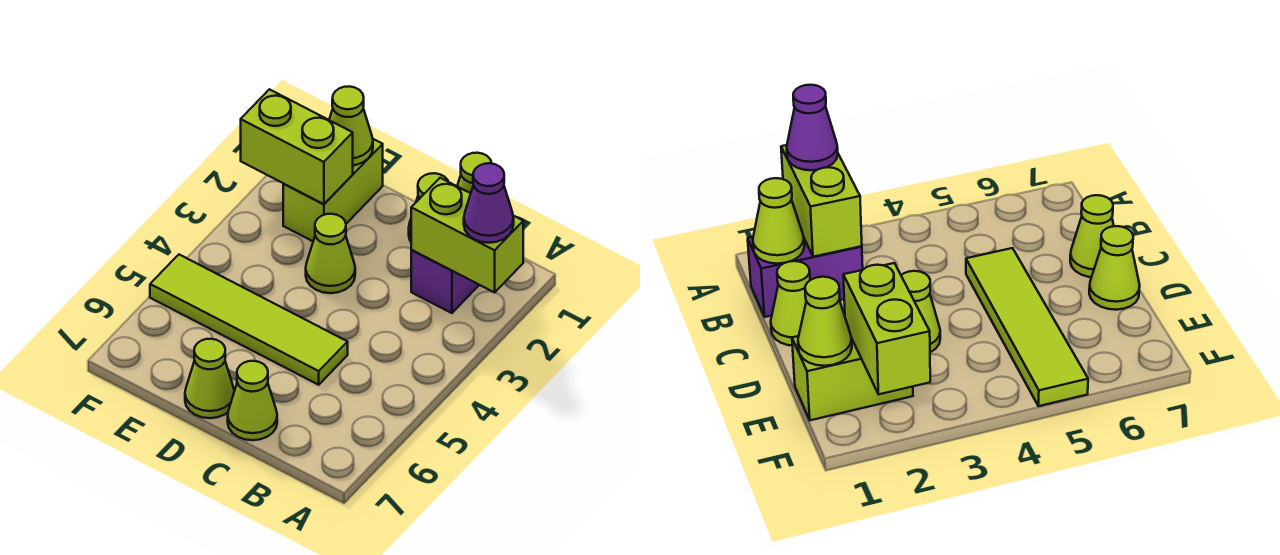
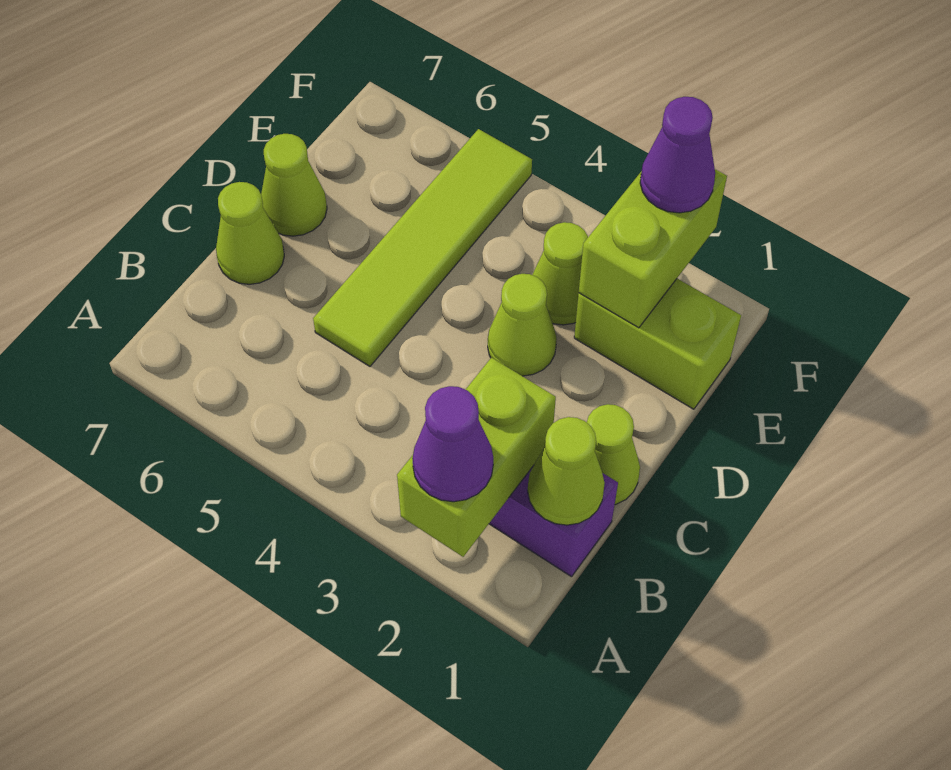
lime 1x1 cone [329,86,373,165] -> lime 1x1 cone moved to [532,222,588,325]
none -> purple 1x1 cone [640,97,715,213]

